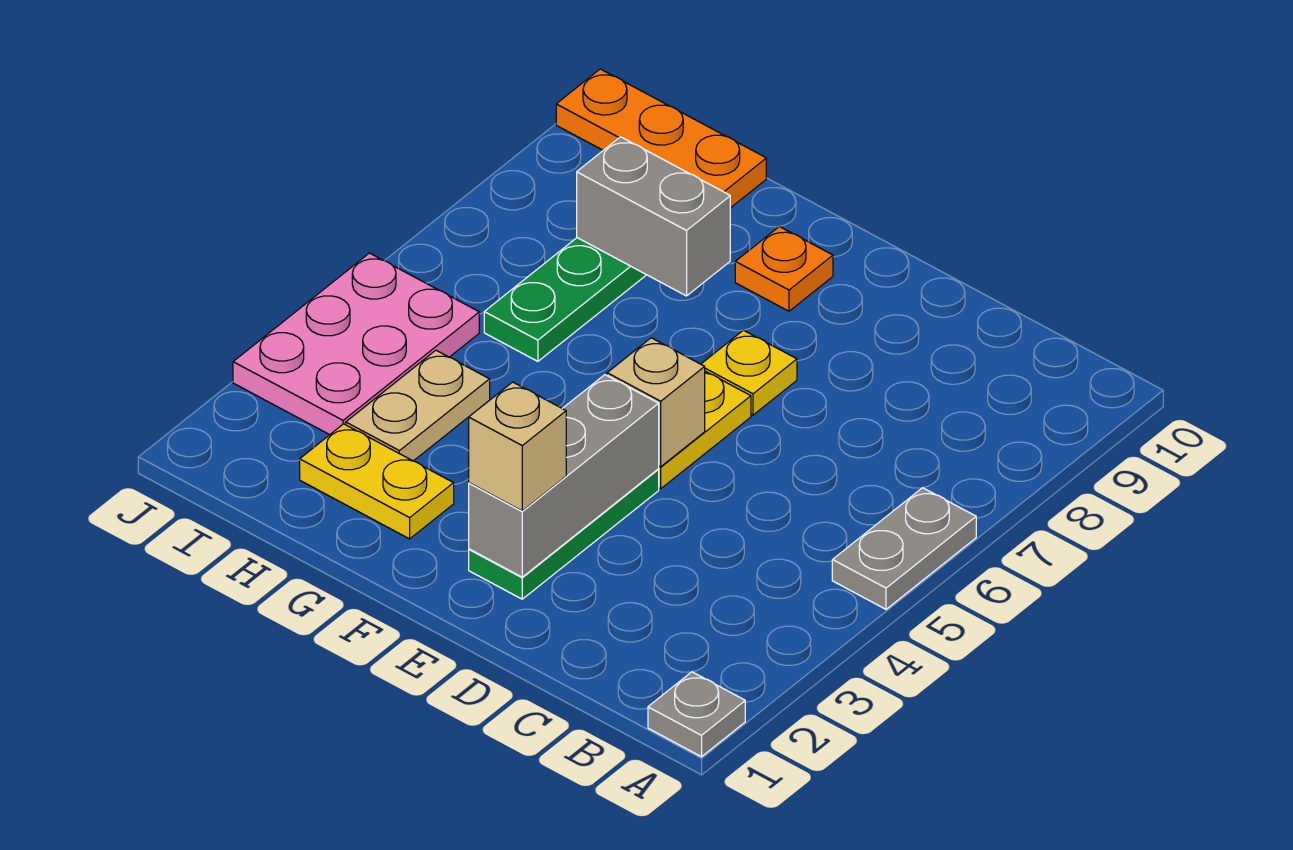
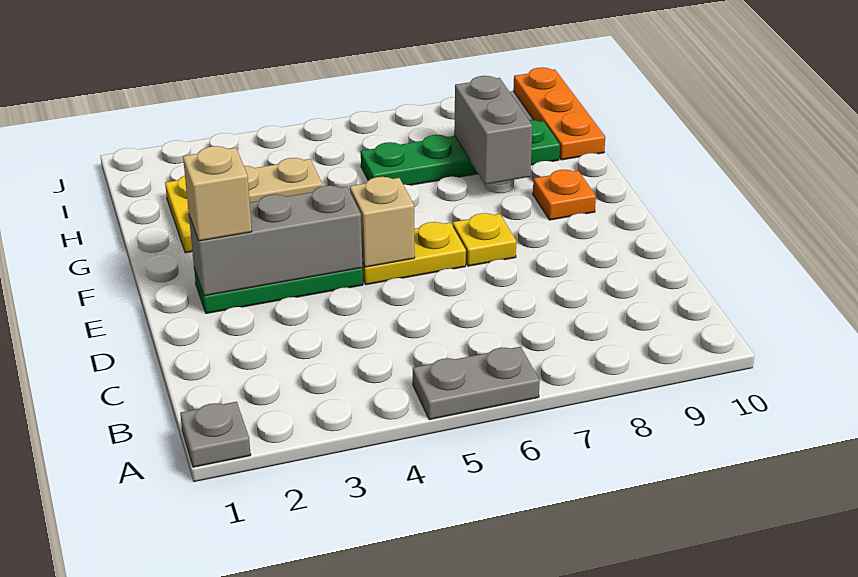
pink 2x3 plate [233,253,479,435] -> none

